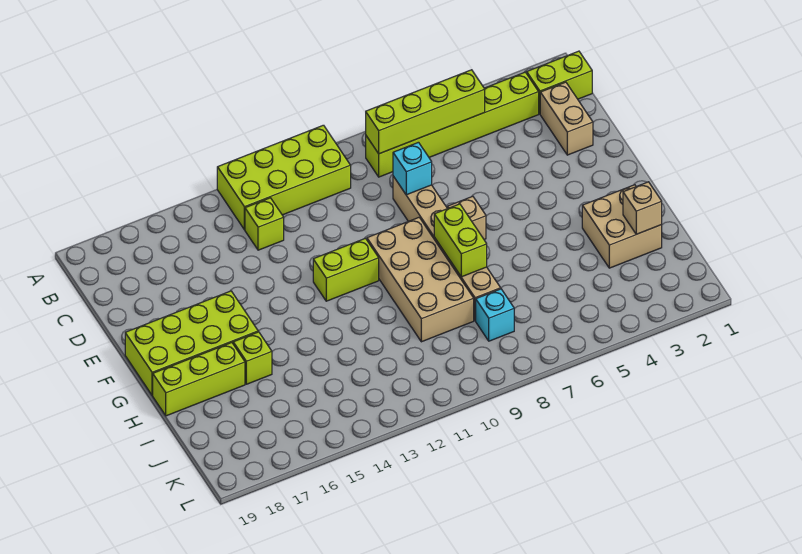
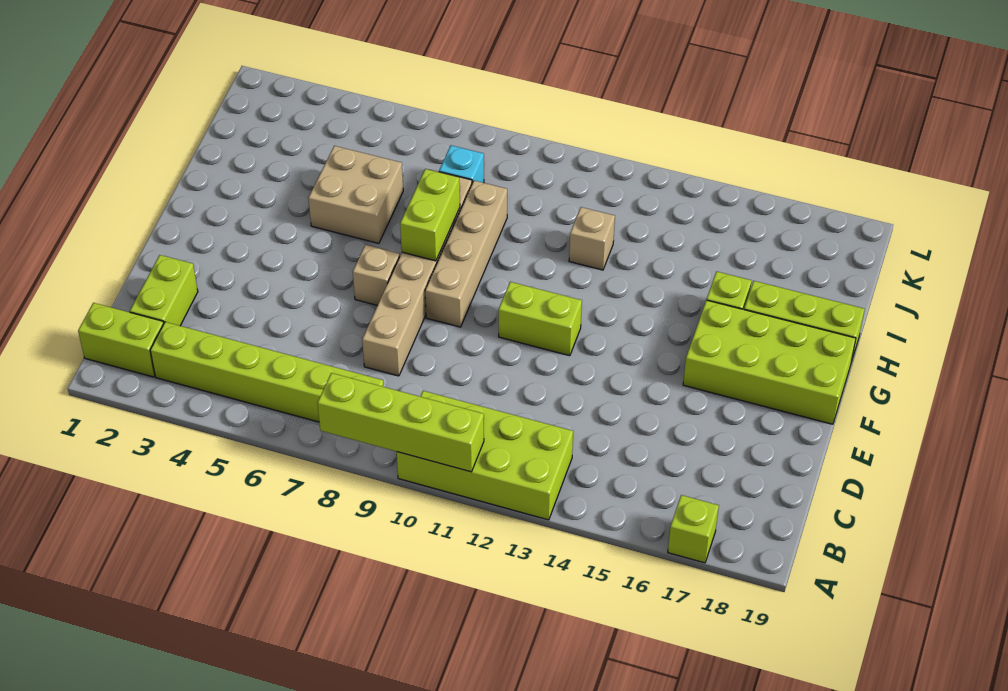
lime 1x4 brick [366,70,485,154] -> lime 1x4 brick moved to [317,373,484,472]
tan 1x2 brick [540,82,593,155] -> lime 1x2 brick [130,255,198,326]
lime 1x1 brick [245,198,284,250] -> lime 1x1 brick moved to [668,495,719,563]
cyan 1x1 brick [393,142,432,195] -> none
tan 2x4 brick [367,218,474,342] -> tan 1x4 brick [425,181,507,327]
tan 2x2 brick [582,185,662,268] -> tan 2x2 brick moved to [308,146,403,243]
tan 1x1 brick [623,182,662,234] -> tan 1x1 brick moved to [569,207,615,270]

